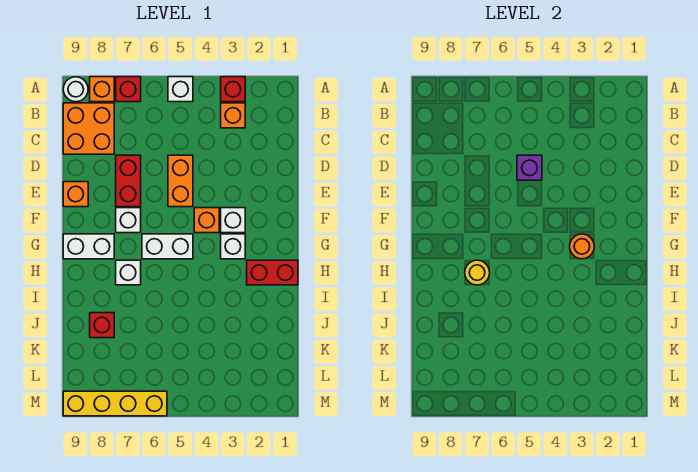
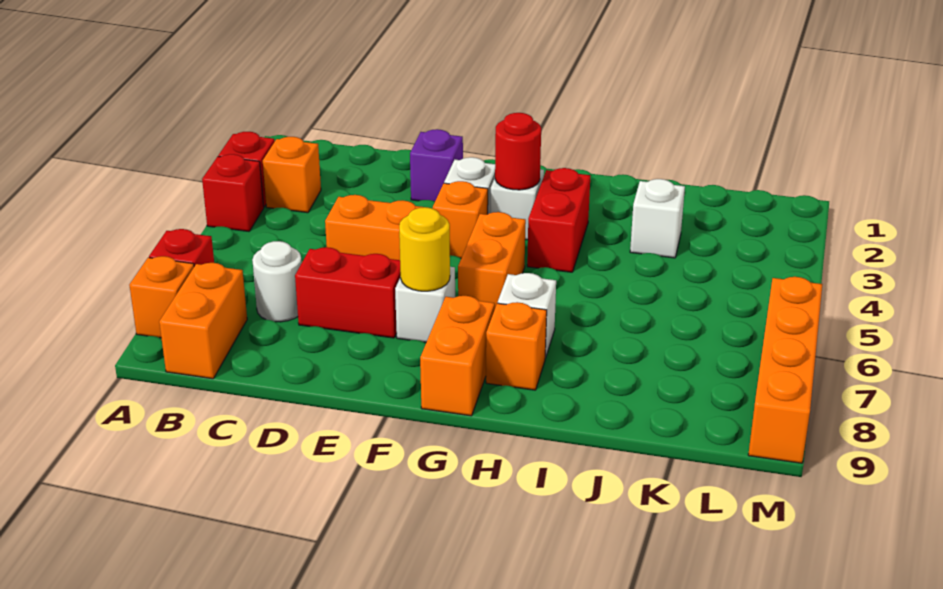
white 1x1 brick [168,77,193,102] -> white 1x1 brick moved to [630,179,685,258]
white 1x1 round brick [63,77,88,102] -> white 1x1 round brick moved to [252,241,302,322]
orange 2x2 brick [63,103,114,154] -> orange 1x2 brick [159,263,247,379]
purple 1x1 brick [517,155,542,180] -> purple 1x1 brick moved to [410,129,463,201]
orange 1x1 brick [63,182,88,207] -> orange 1x1 brick moved to [486,302,547,390]
orange 1x1 round brick [570,234,594,259] -> red 1x1 round brick [495,113,541,190]
white 1x2 brick [142,234,193,259] -> orange 1x2 brick [458,212,526,308]
white 1x2 brick [63,234,114,259] -> orange 1x2 brick [420,296,495,416]
red 1x2 brick [247,260,298,285] -> red 1x2 brick moved to [527,168,590,272]
yellow 1x1 round brick [465,260,490,285] -> yellow 1x1 round brick moved to [399,207,450,291]
red 1x1 brick [90,313,114,338] -> red 1x1 brick moved to [202,154,264,231]
yellow 1x4 brick [63,391,167,416] -> orange 1x4 brick [748,277,822,463]

